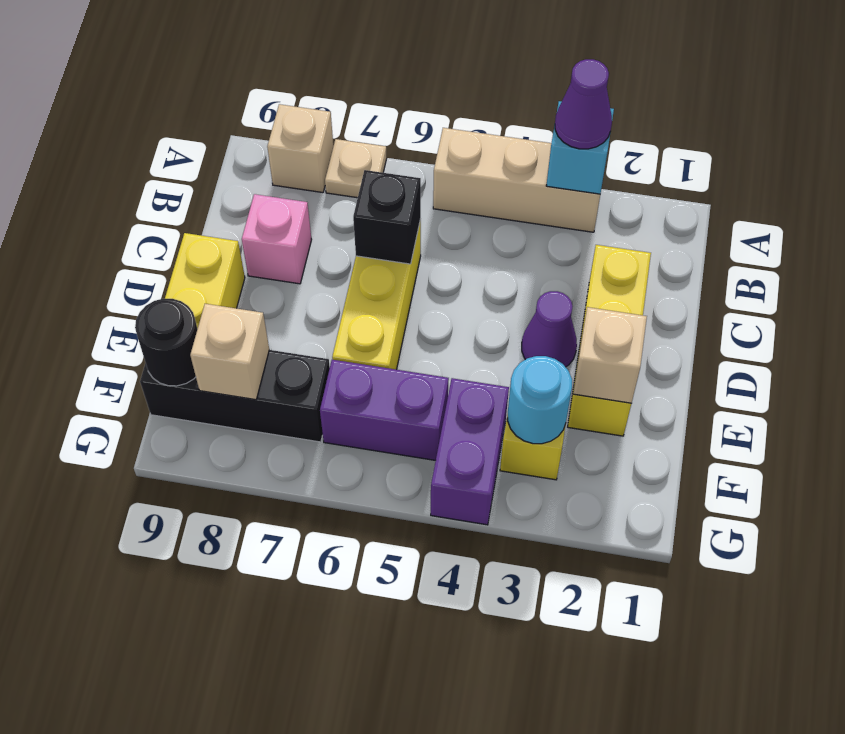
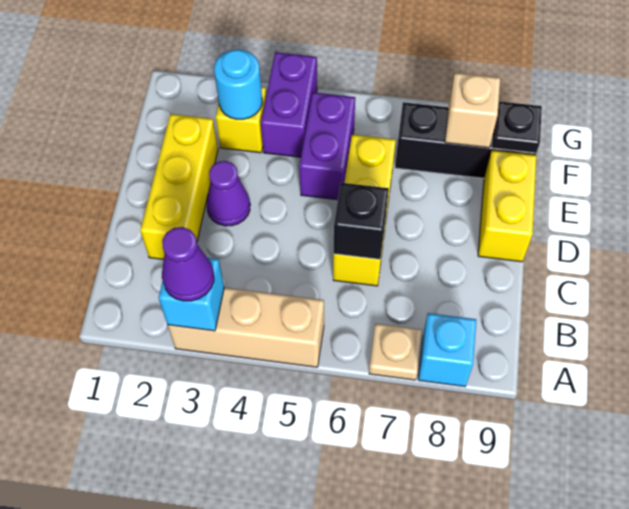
tan 1x1 brick [267,104,333,193] -> cyan 1x1 brick [418,313,476,387]
pink 1x1 brick [242,194,312,284] -> none
tan 1x1 brick [573,307,647,403] -> none
purple 1x2 brick [320,360,449,460] -> purple 1x2 brick turned to [299,92,355,200]
black 1x1 round brick [135,299,197,386] -> black 1x1 plate [492,102,542,153]

